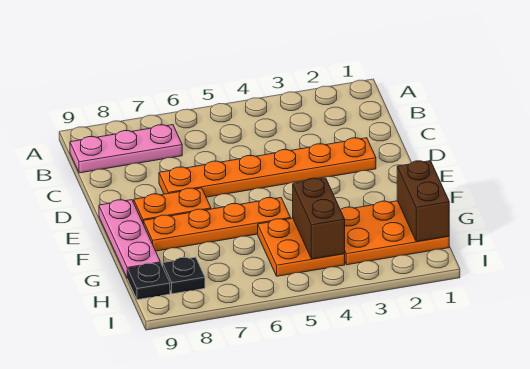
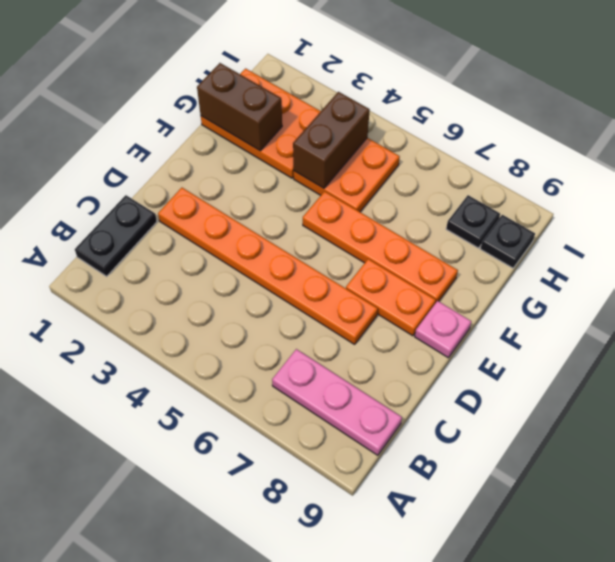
none -> black 1x2 plate [75,195,157,276]
pink 1x3 plate [99,200,160,278] -> pink 1x1 plate [415,301,471,358]
brown 1x2 brick [397,161,449,242] -> brown 1x2 brick turned to [197,63,282,151]

